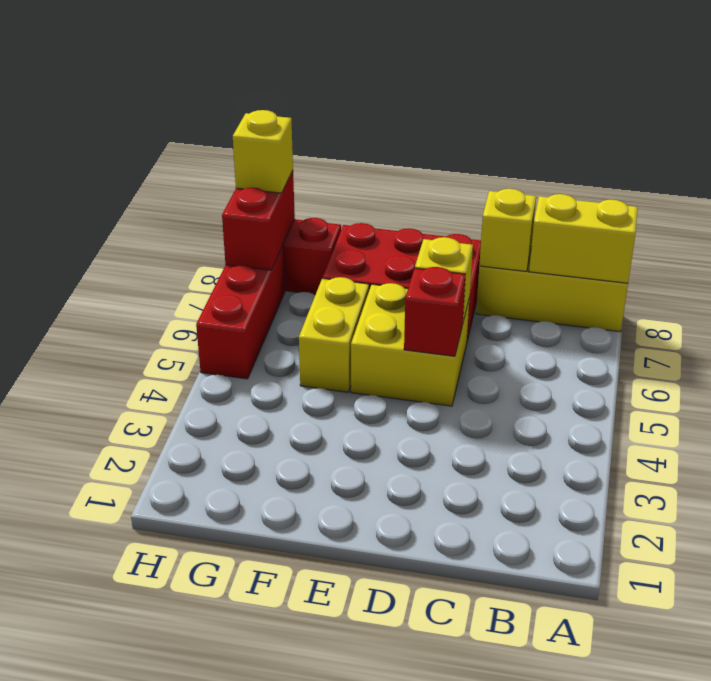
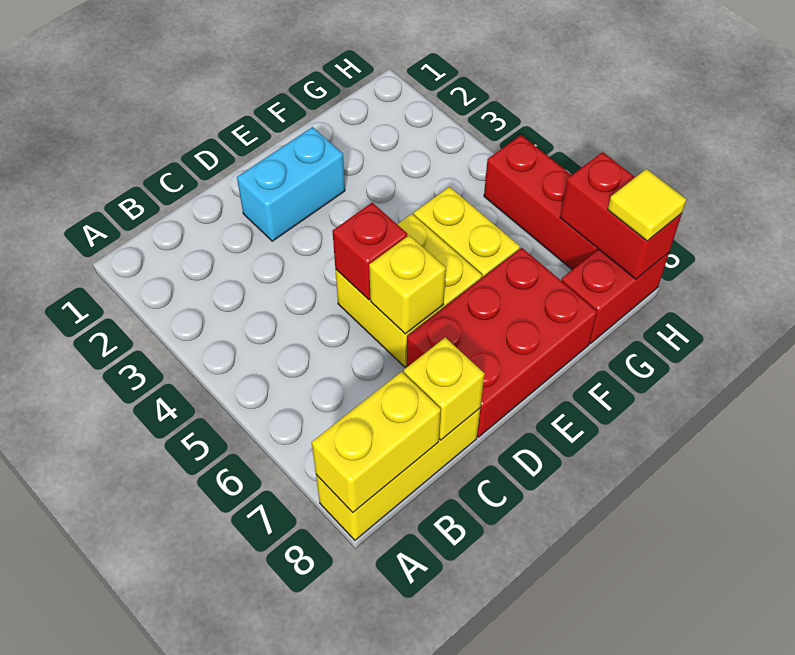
none -> cyan 1x2 brick [237,127,345,241]
yellow 1x1 brick [233,110,293,193] -> yellow 1x1 tile [608,169,686,241]

